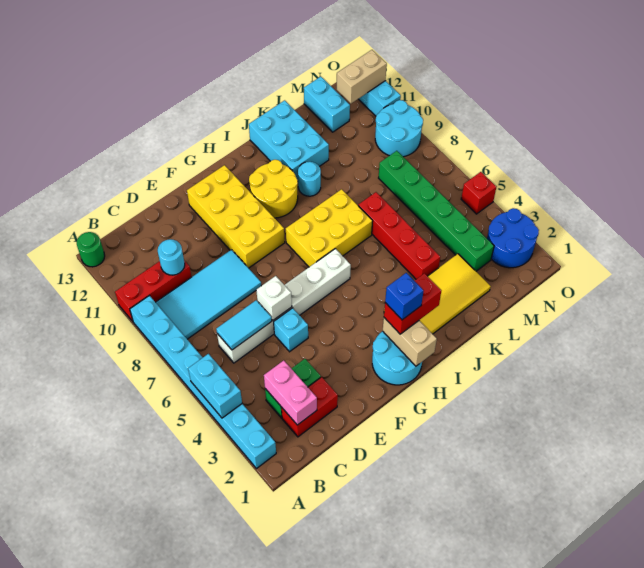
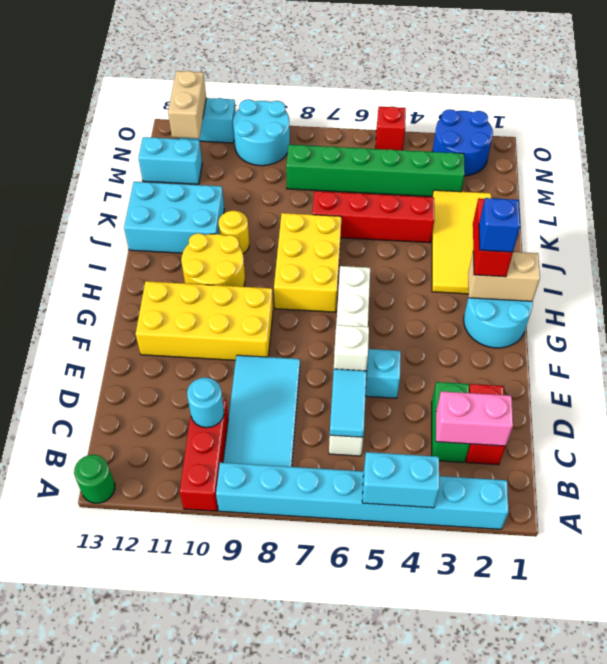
cyan 1x1 round brick [298,162,321,196] -> yellow 1x1 round brick [219,211,249,254]

